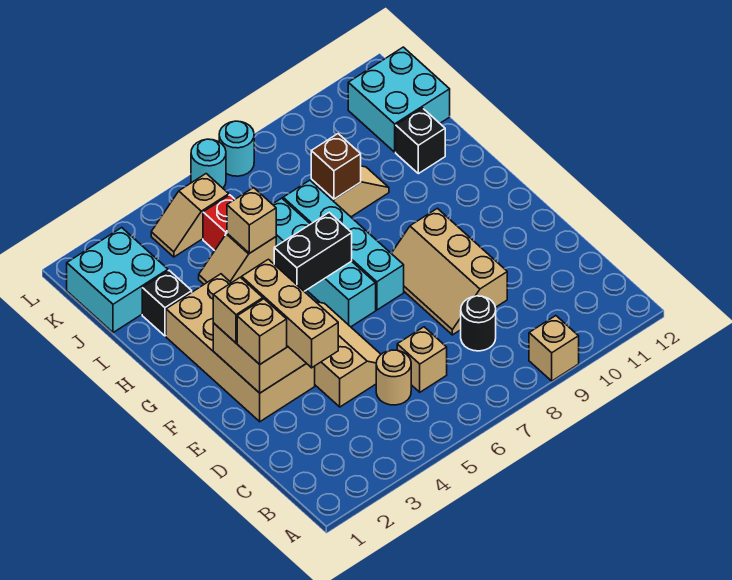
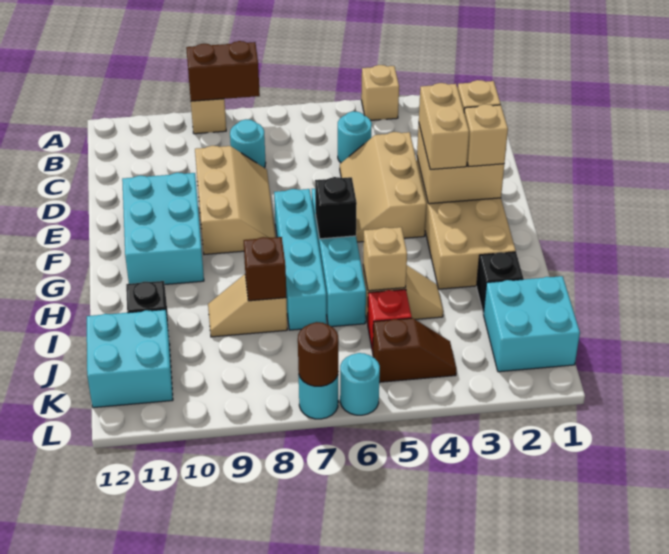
none -> brown 1x2 brick [186,41,260,101]
tan 1x1 round brick [376,350,411,405] -> cyan 1x1 round brick [338,111,372,163]
tan 1x1 brick [397,327,447,392] -> tan 1x1 brick moved to [361,65,399,120]
black 1x1 round brick [461,296,496,351] -> cyan 1x1 round brick [230,120,266,168]
tan 1x3 brick [242,259,338,368] -> tan 1x2 brick [419,83,469,170]
none -> cyan 2x3 brick [122,173,204,284]
black 1x2 brick [274,213,352,291] -> black 1x1 brick [315,177,357,239]
tan 1x2 slope [151,174,229,257] -> brown 1x2 slope [373,318,456,382]
none -> brown 1x1 round brick [298,322,338,386]

